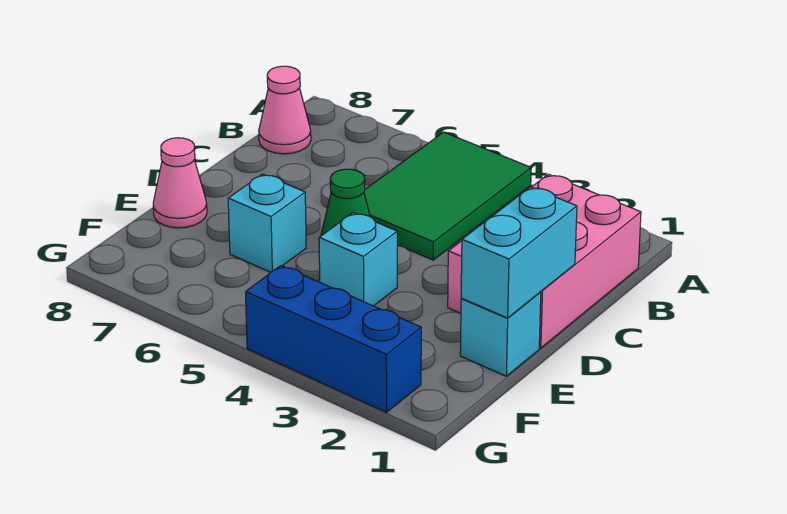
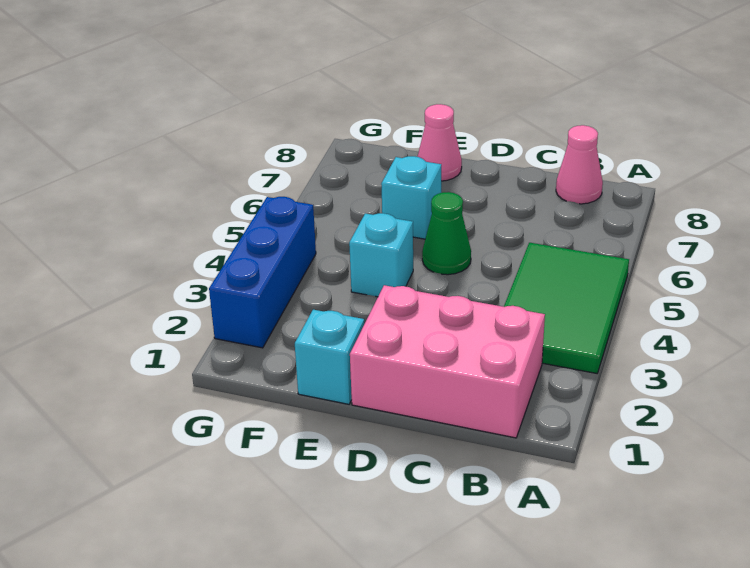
green 2x3 tile [364,132,531,260] -> green 2x3 tile turned to [504,243,629,373]
cyan 1x2 brick [461,187,577,318] -> none

